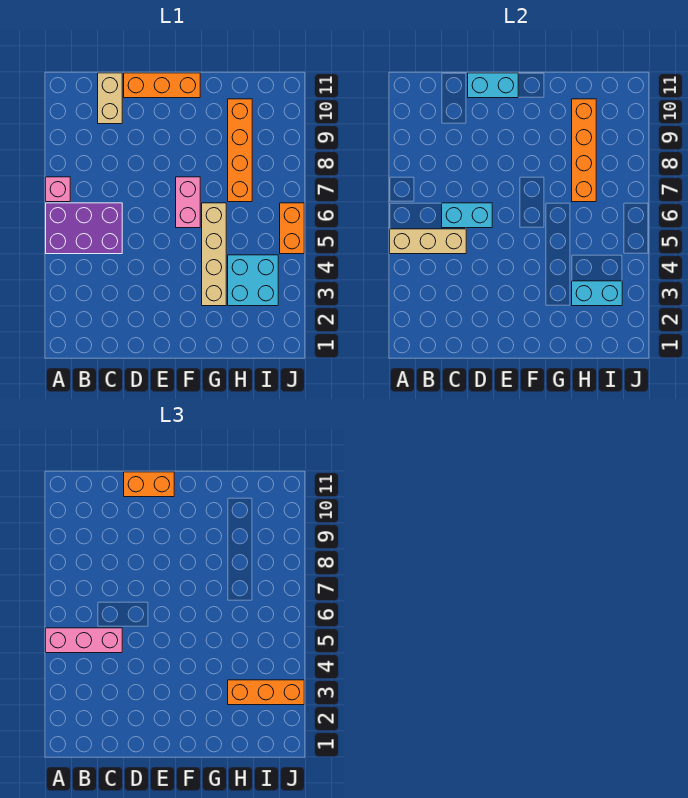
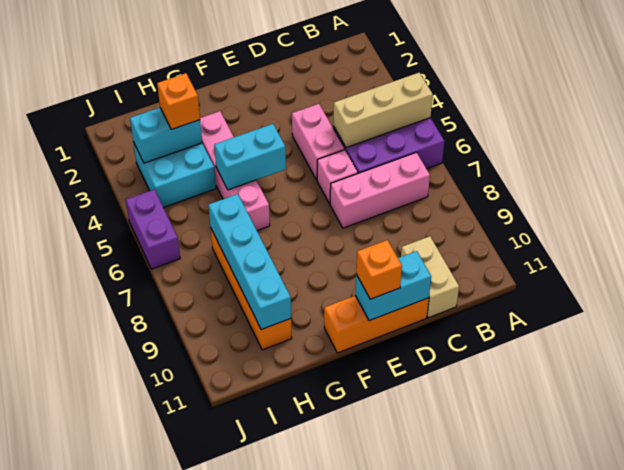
pink 1x3 brick [46,628,122,653] -> pink 1x3 brick moved to [330,152,430,228]
pink 1x1 brick [46,177,70,202] -> pink 1x1 brick moved to [317,150,358,204]
cyan 1x2 brick [442,203,492,228] -> cyan 1x2 brick moved to [214,124,286,190]
orange 1x2 brick [124,472,174,497] -> orange 1x1 brick [356,240,402,299]
pink 1x2 brick [176,177,200,228] -> pink 1x2 brick moved to [292,104,345,180]
tan 1x4 brick [202,203,226,306] -> pink 1x4 brick [200,111,270,231]
orange 1x3 brick [228,680,304,705] -> orange 1x1 brick [157,73,200,129]
orange 1x4 brick [572,99,596,202] -> cyan 1x4 brick [208,194,291,330]
orange 1x2 brick [280,203,304,254] -> purple 1x2 brick [126,189,180,269]

